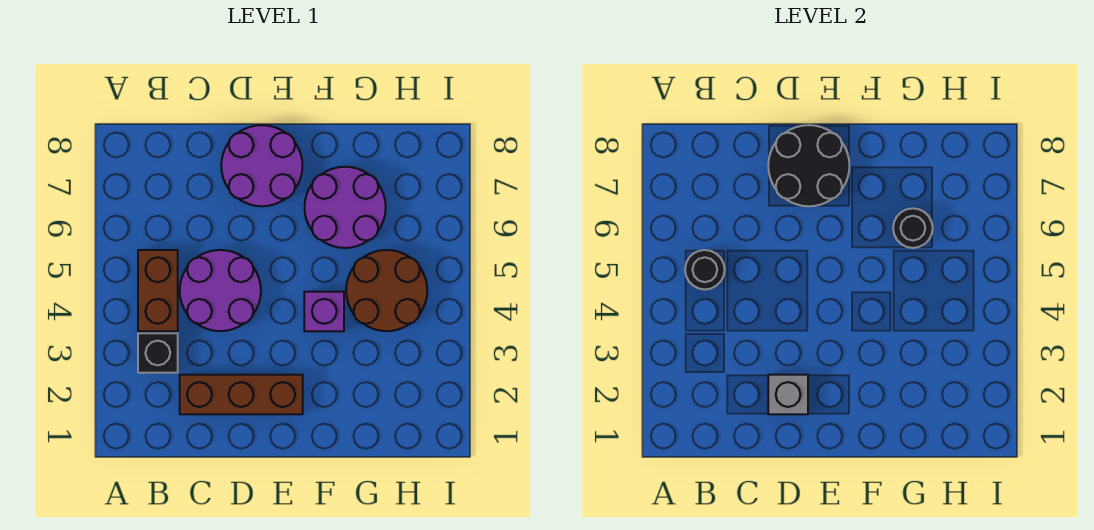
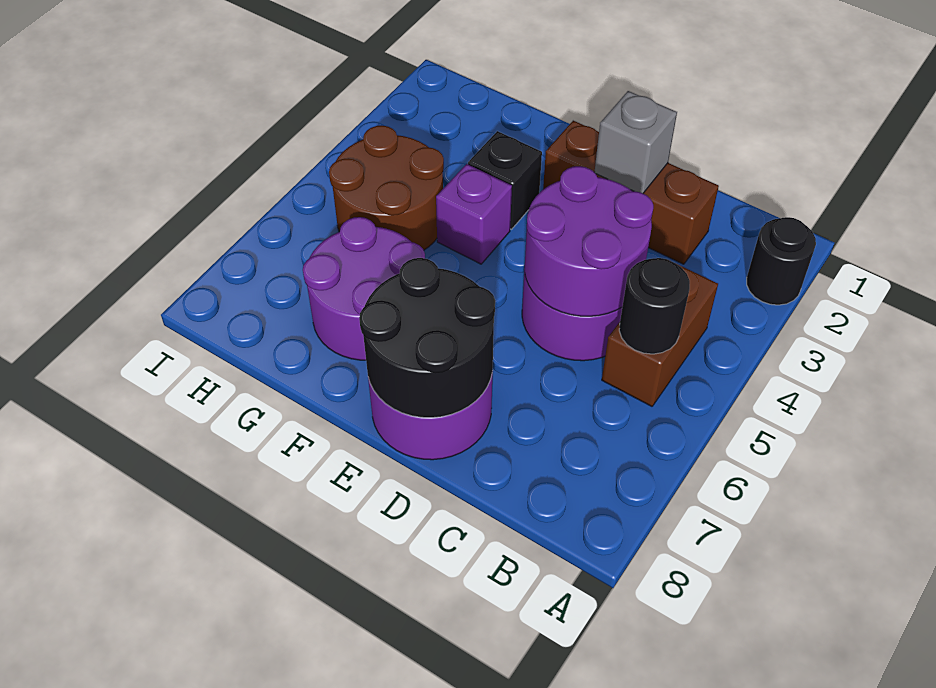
black 1x1 brick [138,333,178,373] -> black 1x1 brick moved to [468,131,542,229]
none -> purple 2x2 round brick [525,166,653,316]
black 1x1 round brick [893,208,933,248] -> black 1x1 round brick moved to [747,217,816,305]

